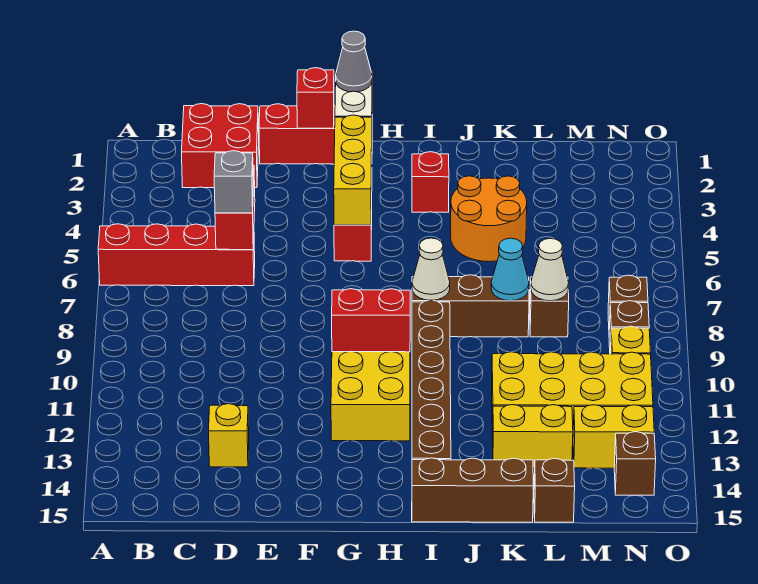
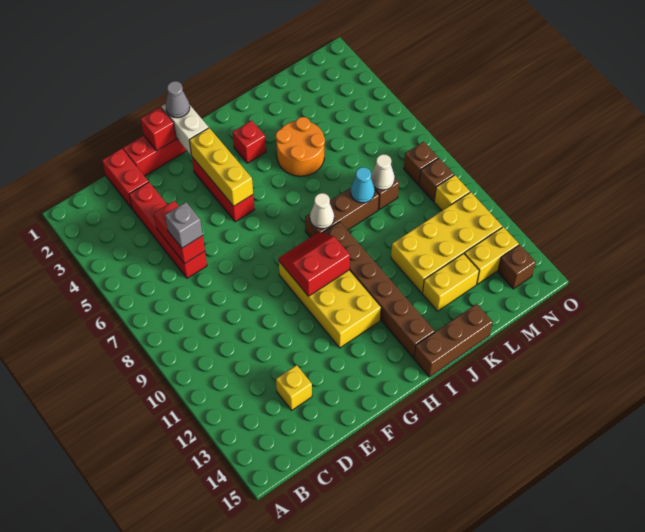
red 1x4 brick [98,224,255,286] -> red 1x4 brick turned to [129,182,207,278]
red 2x2 brick [182,104,259,188] -> red 1x2 brick [102,149,149,208]
brown 1x1 brick [534,458,575,522] -> none

